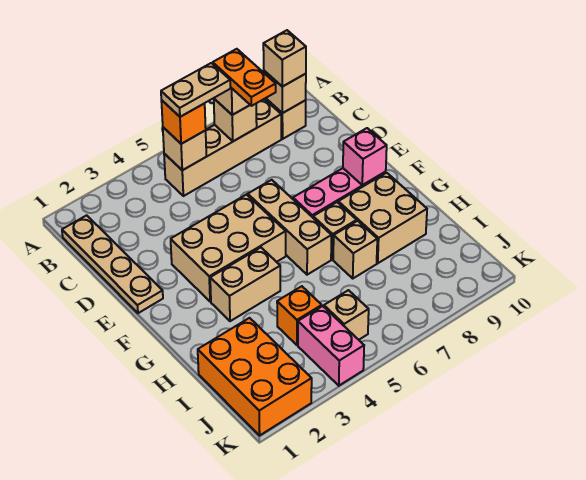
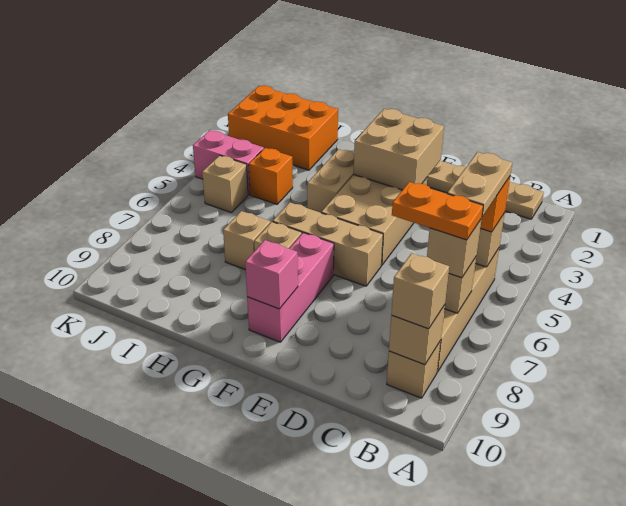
tan 2x2 brick [338,173,427,263] -> tan 2x2 brick moved to [354,109,444,190]

